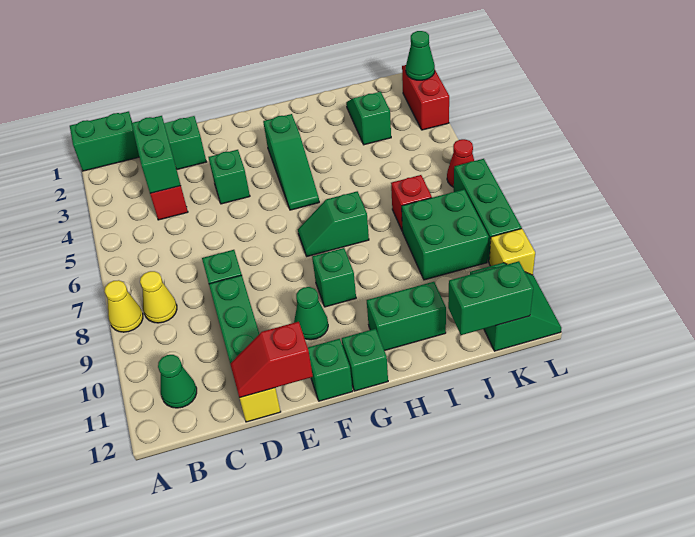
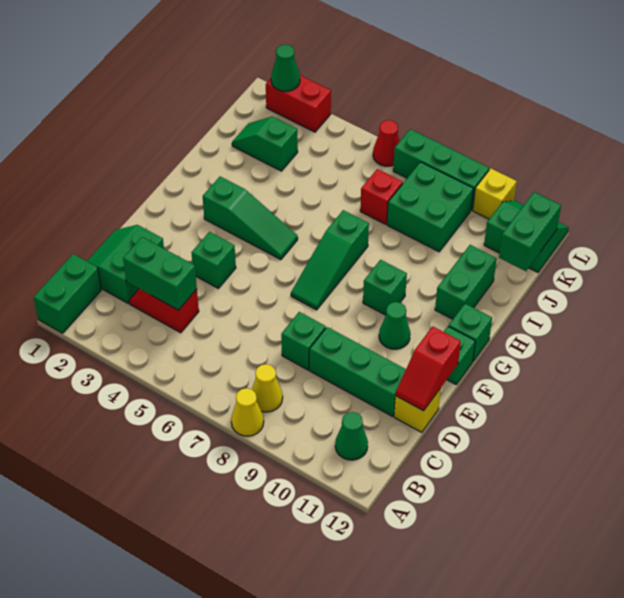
green 1x2 slope [298,191,369,256] -> green 1x3 slope [291,210,369,310]

